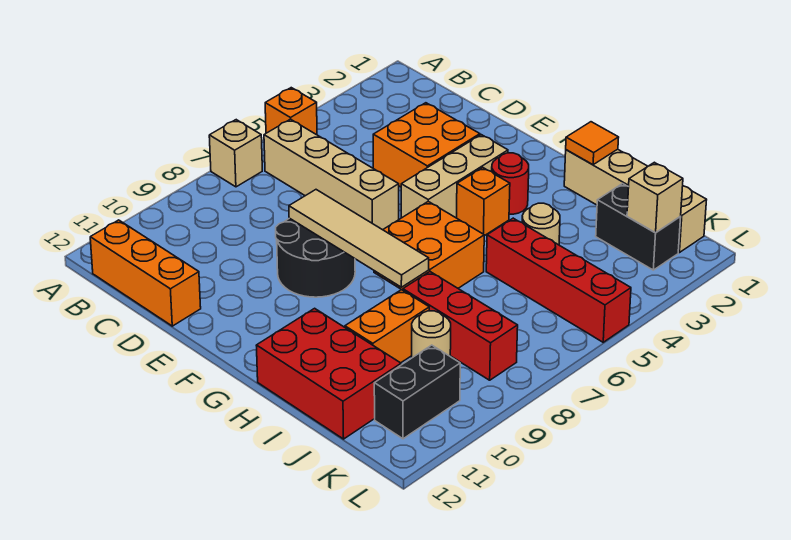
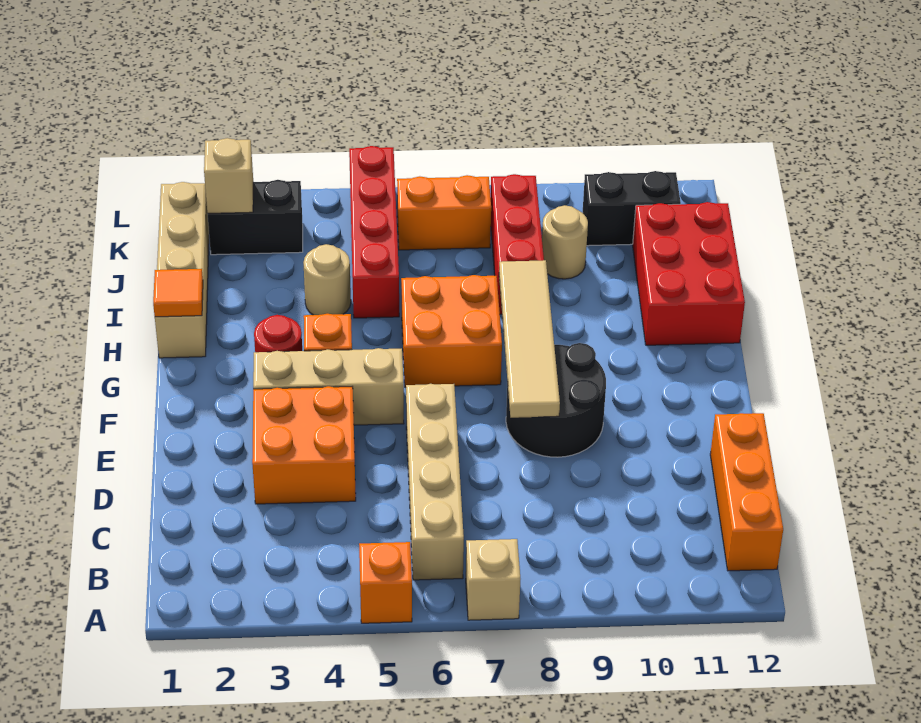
orange 1x2 brick [345,290,429,363] -> orange 1x2 brick moved to [397,175,491,250]
black 1x2 brick [596,184,681,270] -> black 1x2 brick turned to [207,180,303,255]

